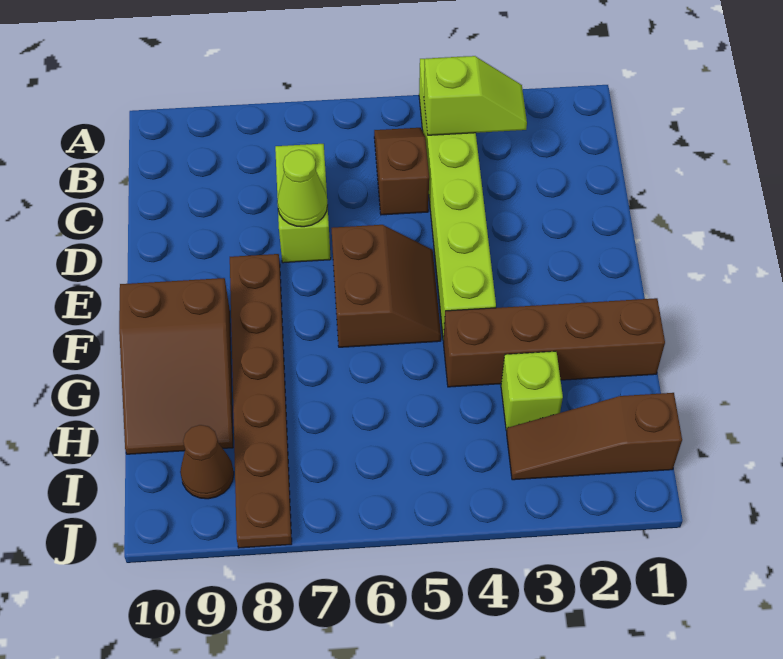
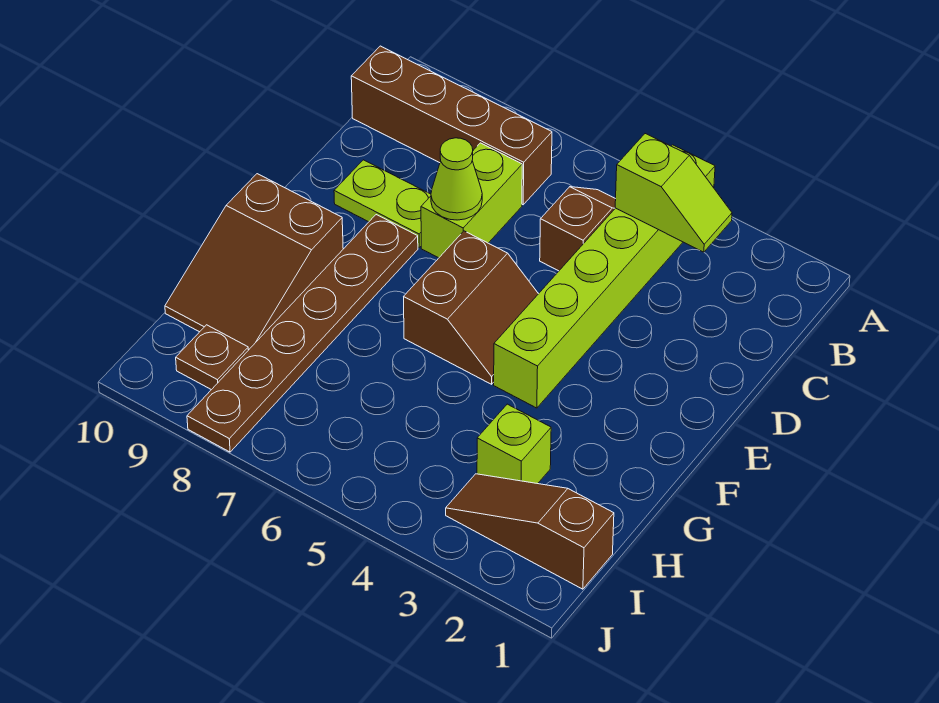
none -> lime 1x2 plate [334,160,431,247]
brown 1x4 brick [443,298,665,387] -> brown 1x4 brick moved to [351,46,552,205]
brown 1x1 cone [180,425,234,499] -> brown 1x1 plate [176,325,248,390]

